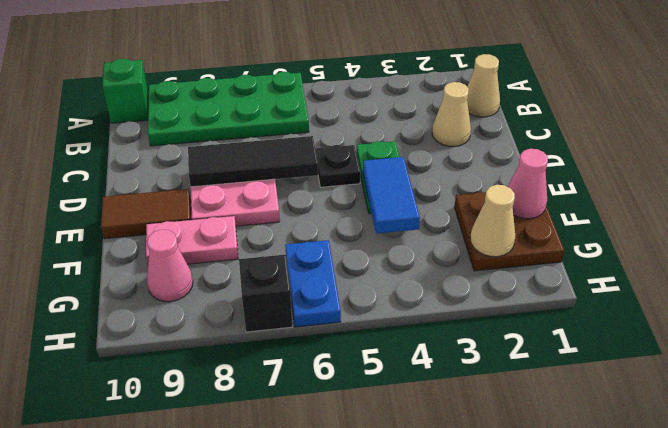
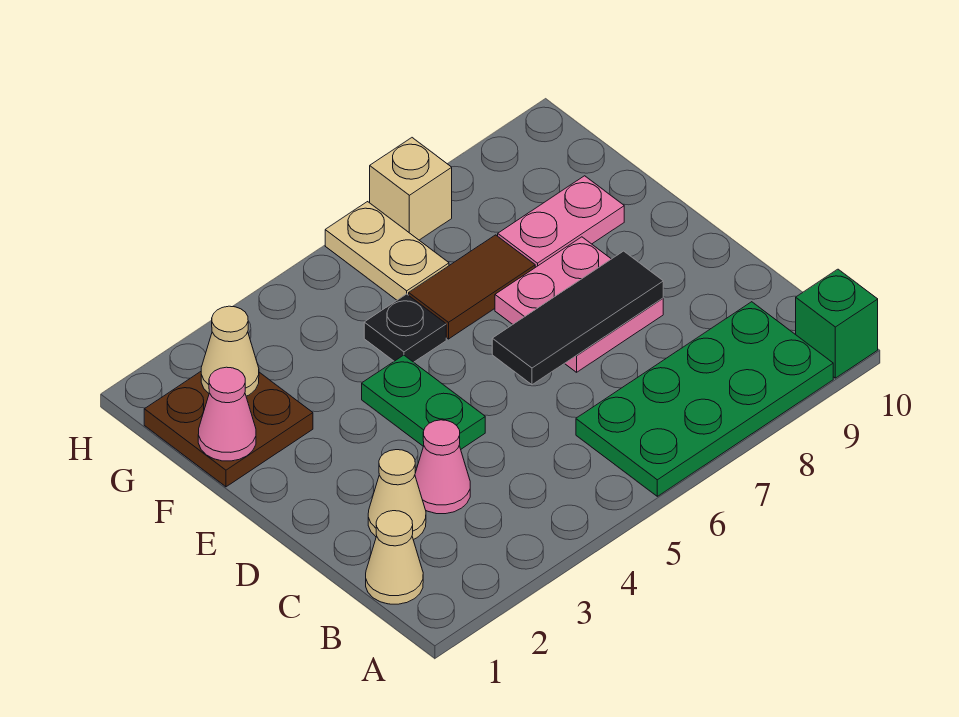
black 1x1 plate [315,145,360,187] -> black 1x1 plate moved to [364,294,446,362]
blue 1x2 tile [363,157,420,234] -> none
brown 1x2 tile [101,189,191,239] -> brown 1x2 tile moved to [409,235,535,339]
blue 1x2 plate [285,240,341,327] -> tan 1x2 plate [325,202,449,300]
pink 1x1 cone [147,230,193,302] -> pink 1x1 cone moved to [415,420,470,514]
black 1x1 brick [239,255,292,332] -> tan 1x1 brick [370,138,452,240]

